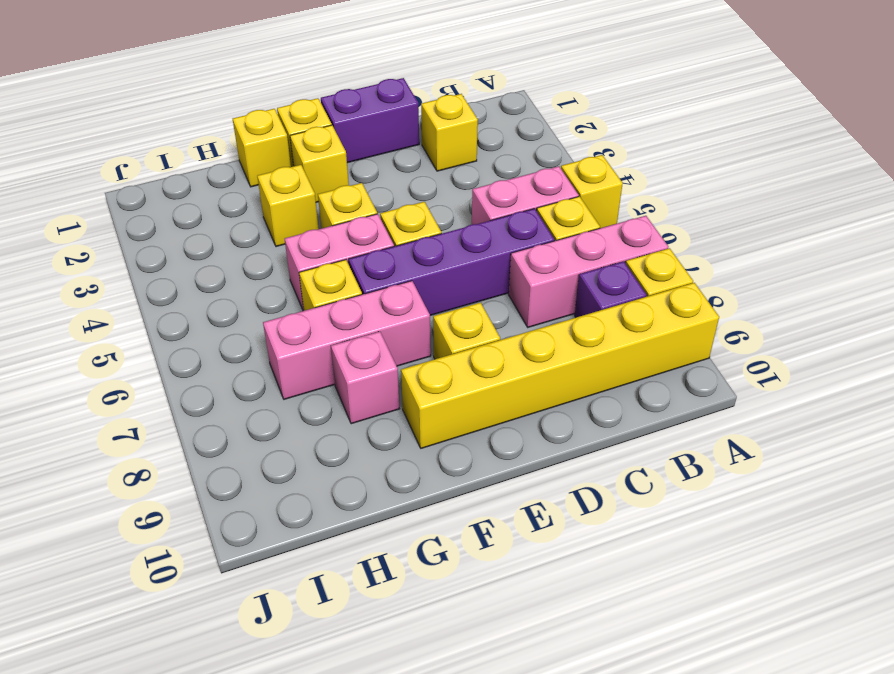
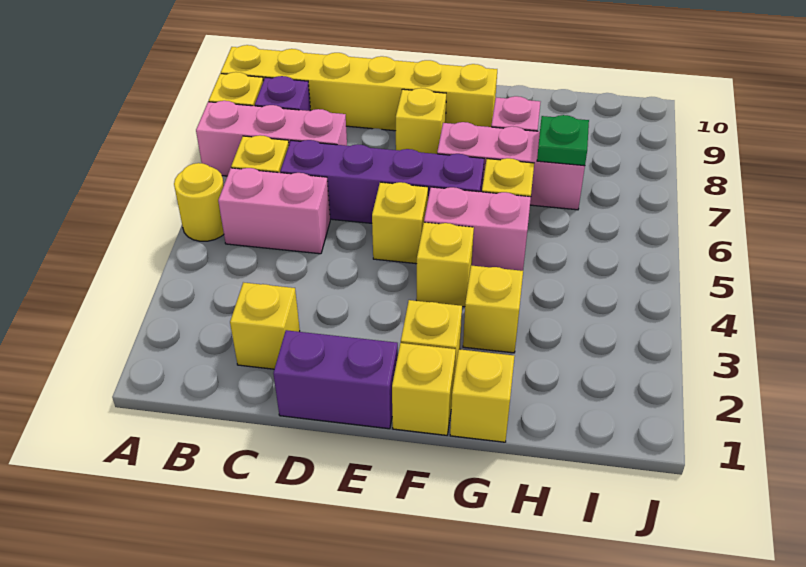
yellow 1x1 brick [561,155,623,228] -> yellow 1x1 round brick [174,163,224,241]
none -> green 1x1 plate [537,115,589,166]

